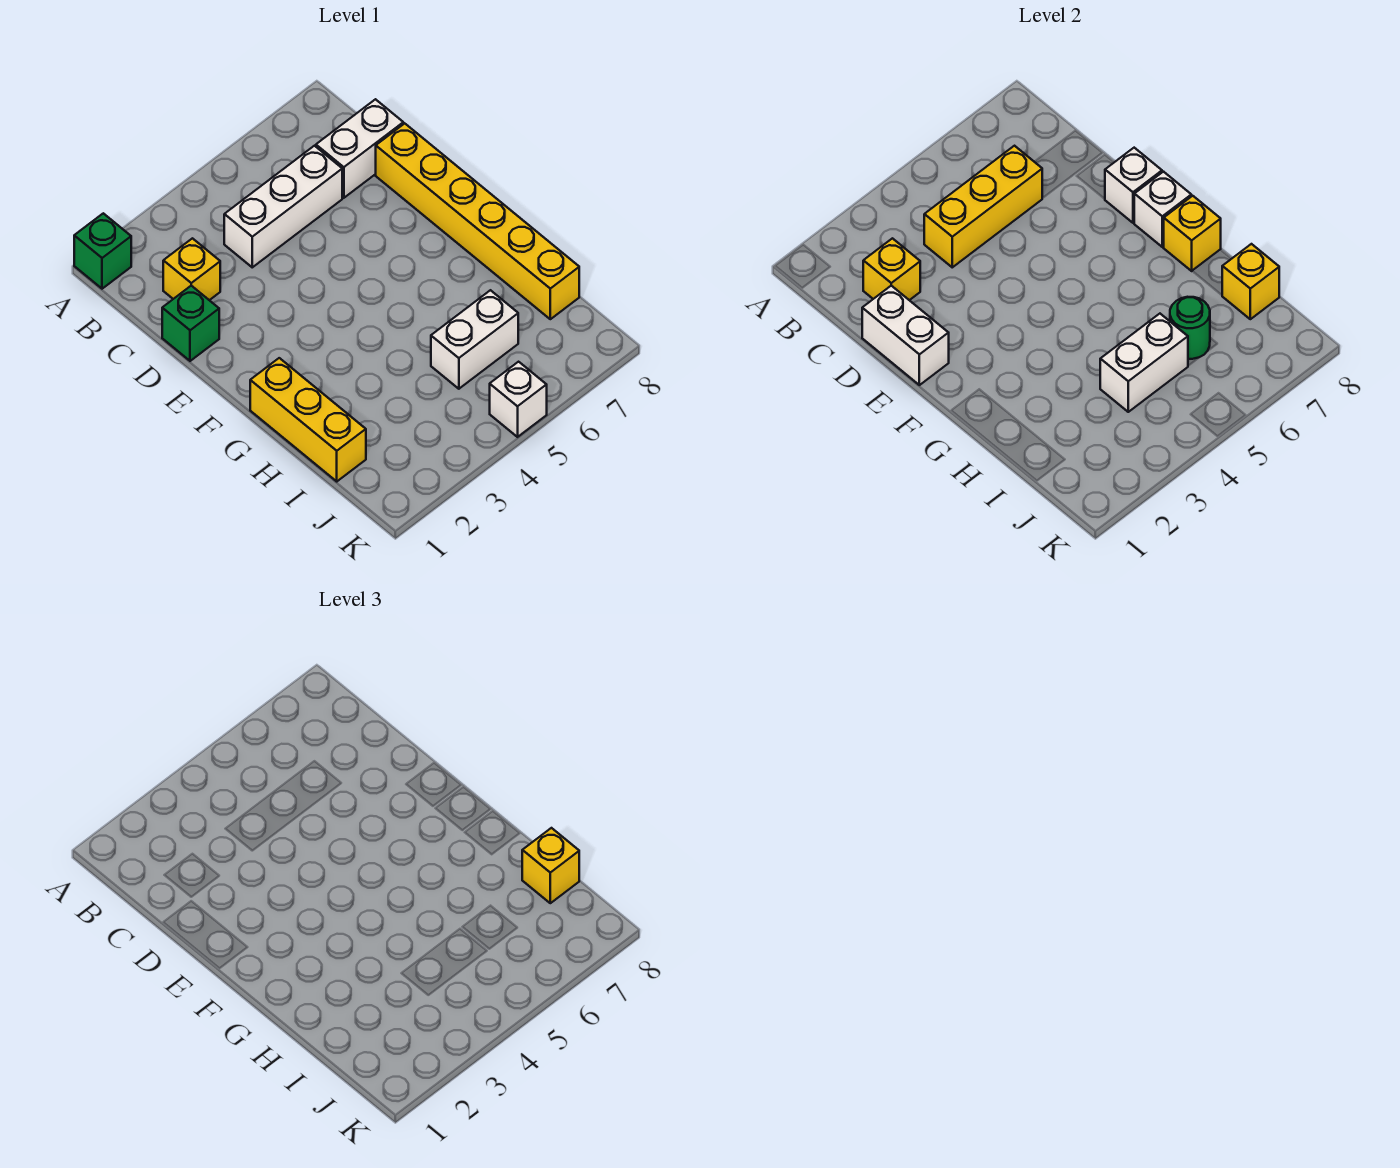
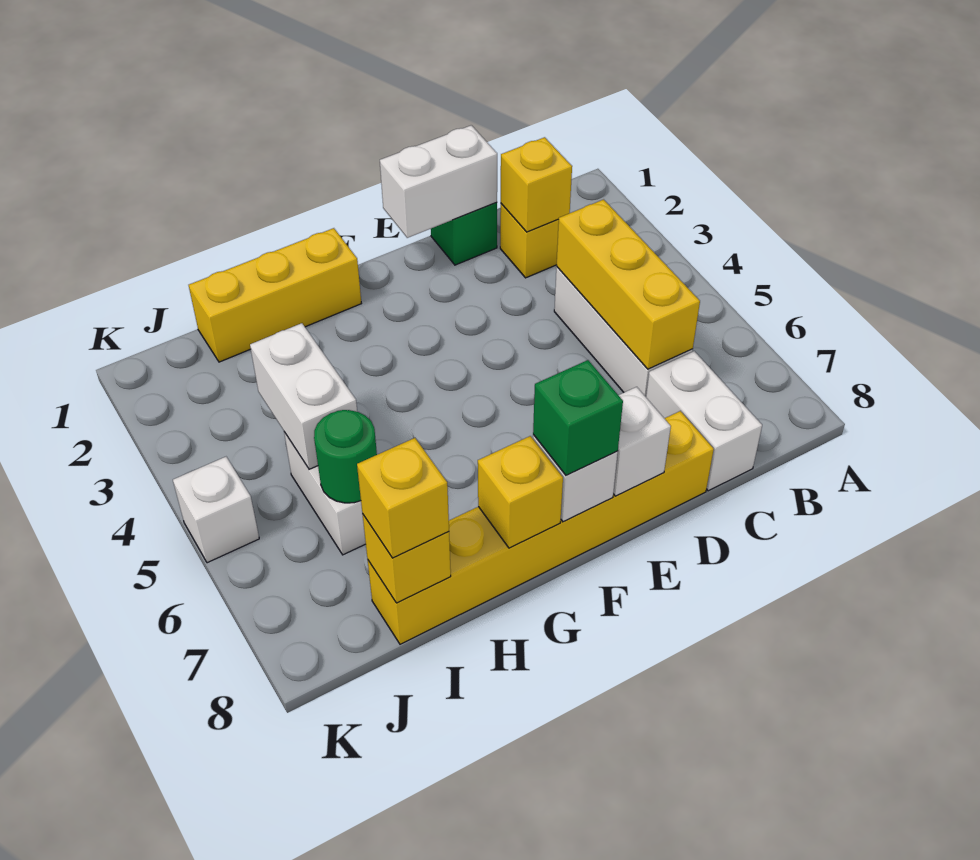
green 1x1 brick [74,213,131,289] -> green 1x1 brick moved to [533,360,623,475]

